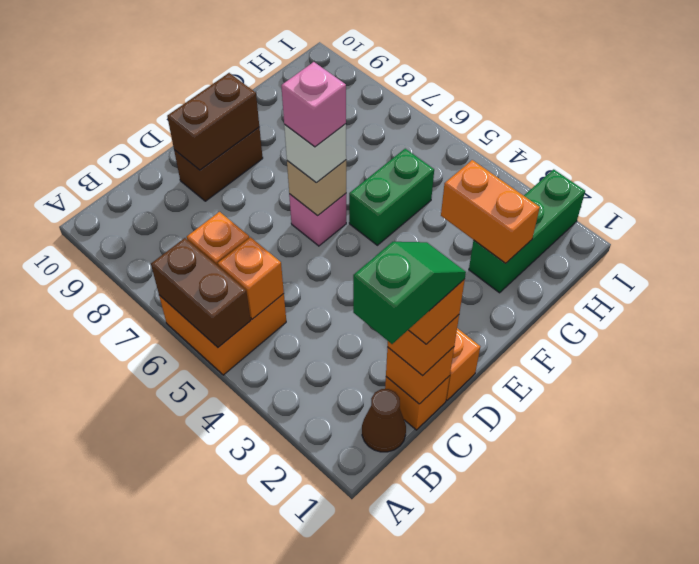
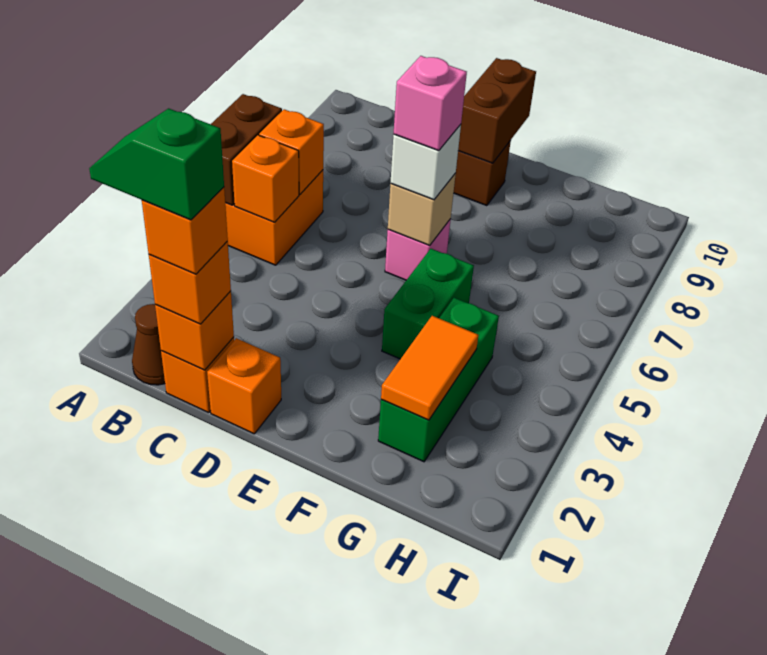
green 1x2 slope [353,242,466,344] -> green 1x2 slope turned to [89,108,224,220]
brown 1x2 brick [167,73,259,170] -> brown 1x2 brick turned to [458,58,536,163]
green 1x2 brick [349,149,434,245] -> green 1x2 brick turned to [382,249,474,359]
green 1x3 brick [469,169,585,293] -> green 1x3 brick turned to [378,298,499,462]
orange 1x2 brick [441,160,540,263] -> orange 1x2 tile [381,316,478,420]

